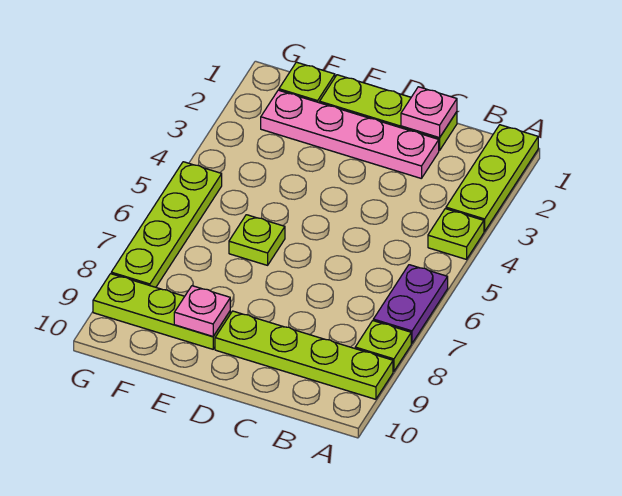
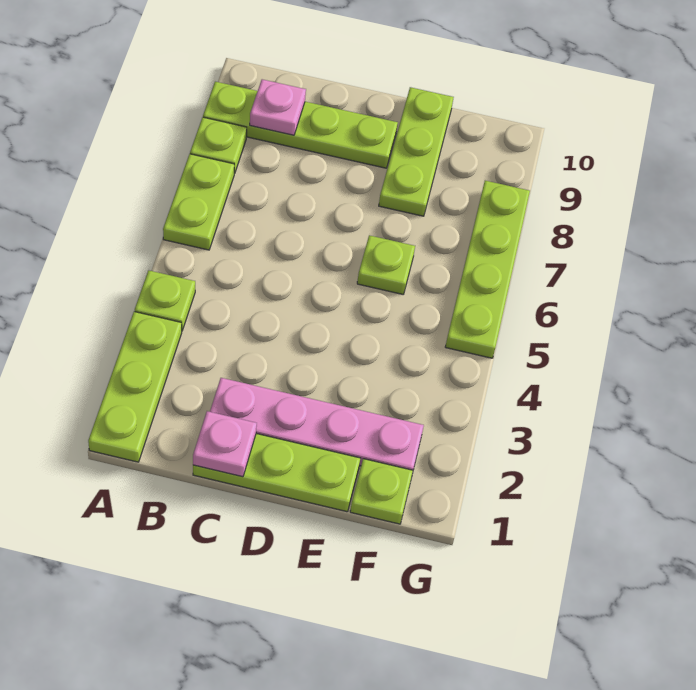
purple 1x2 plate [373,265,448,343] -> lime 1x2 plate [163,154,235,250]
lime 1x3 plate [93,274,230,349] -> lime 1x3 plate turned to [379,87,454,216]
pink 1x1 plate [174,286,230,337] -> pink 1x1 plate moved to [250,79,306,135]

